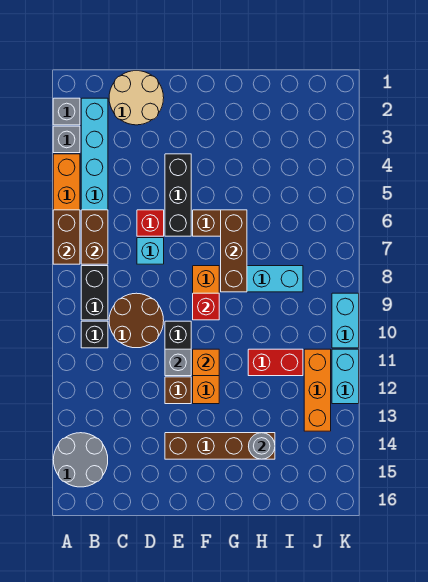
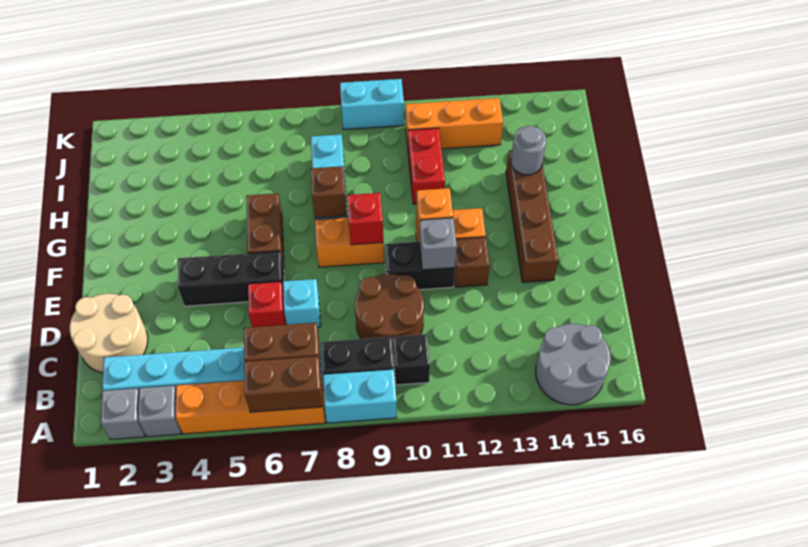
brown 1x3 brick [221,210,247,292] -> brown 1x1 brick [311,166,347,218]
cyan 1x2 brick [332,349,359,404] -> cyan 1x2 brick moved to [323,369,397,423]

